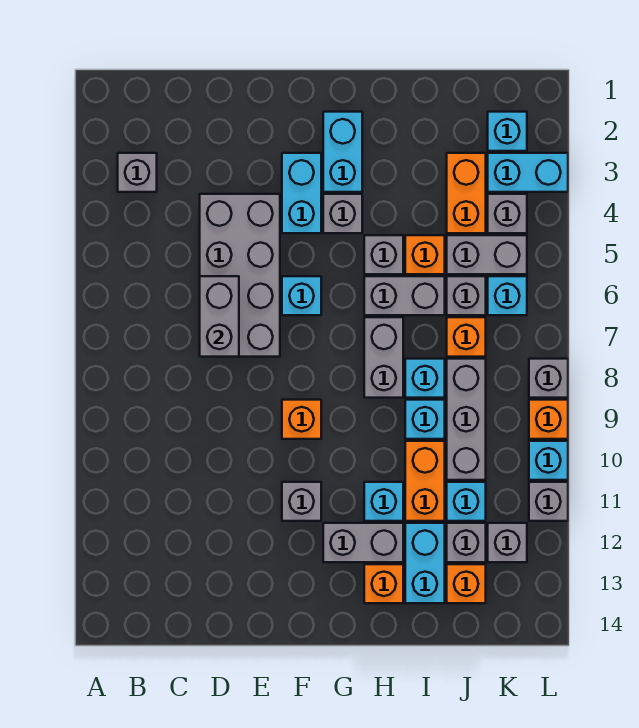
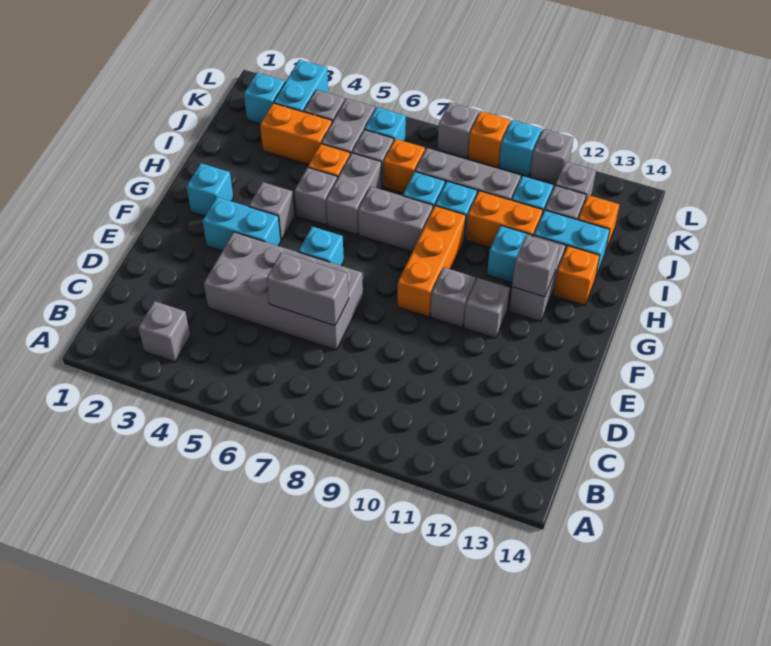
orange 1x1 brick [282,400,321,439] -> orange 1x3 brick [398,206,466,317]
none -> grey 1x1 brick [431,267,476,327]
cyan 1x2 brick [323,112,362,192] -> cyan 1x1 brick [186,163,233,216]
none -> grey 1x1 brick [512,235,559,297]

